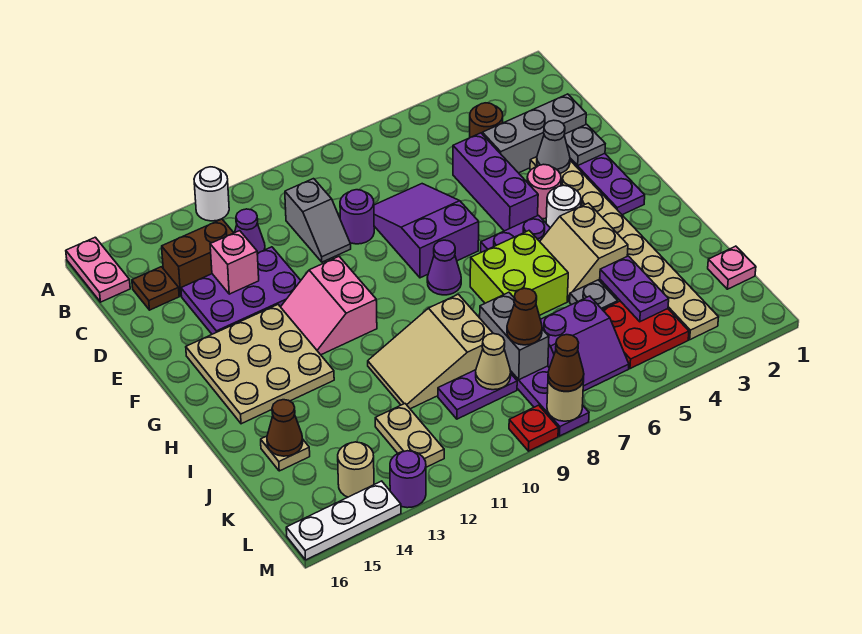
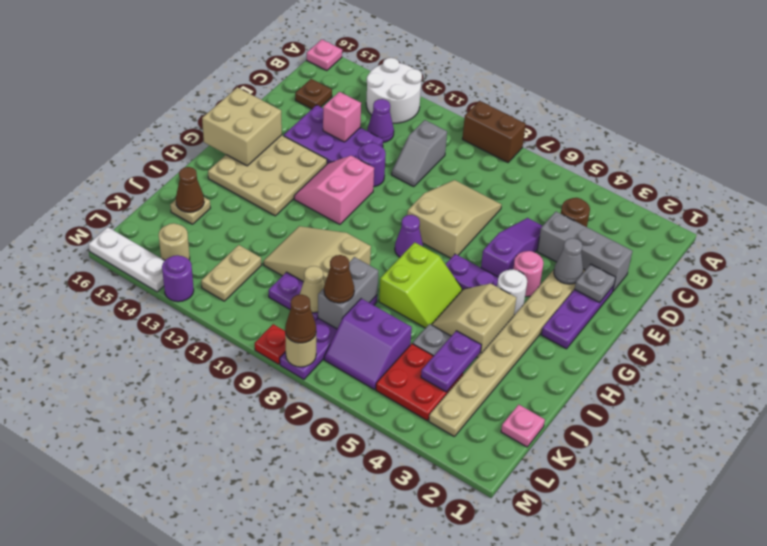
white 1x1 round brick [194,167,229,221] -> white 2x2 round brick [366,58,422,123]
pink 1x2 plate [66,237,130,302] -> pink 1x1 plate [307,39,342,71]
brown 1x2 brick [162,219,234,296] -> brown 1x2 brick moved to [462,101,526,162]
purple 1x3 brick [453,133,538,231] -> purple 1x3 slope [481,218,542,277]
purple 2x3 slope [374,184,479,278] -> tan 2x3 slope [407,180,502,258]
purple 1x1 round brick [340,190,374,244] -> purple 1x1 round brick moved to [358,143,386,187]
none -> tan 2x2 brick [202,87,282,166]
lime 2x2 brick [470,231,568,315] -> lime 2x2 slope [379,242,462,328]

